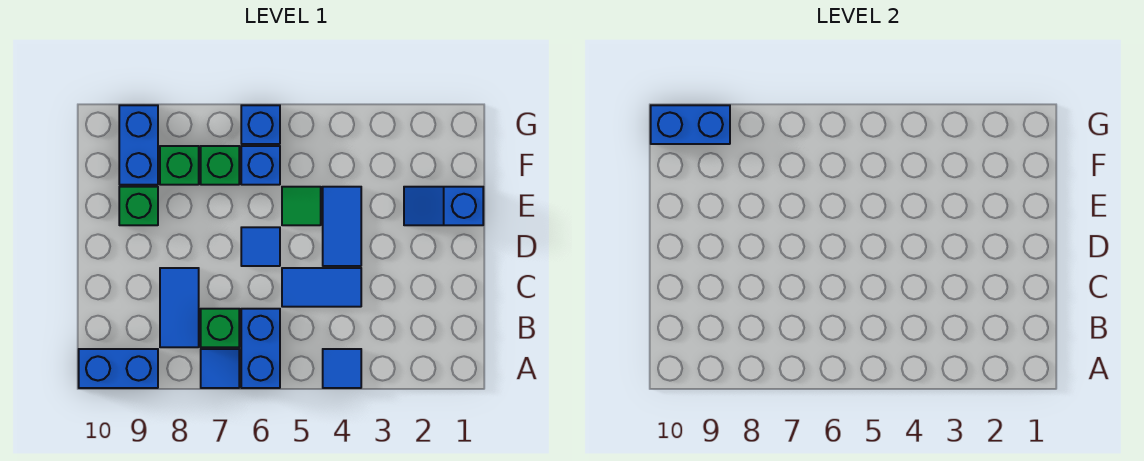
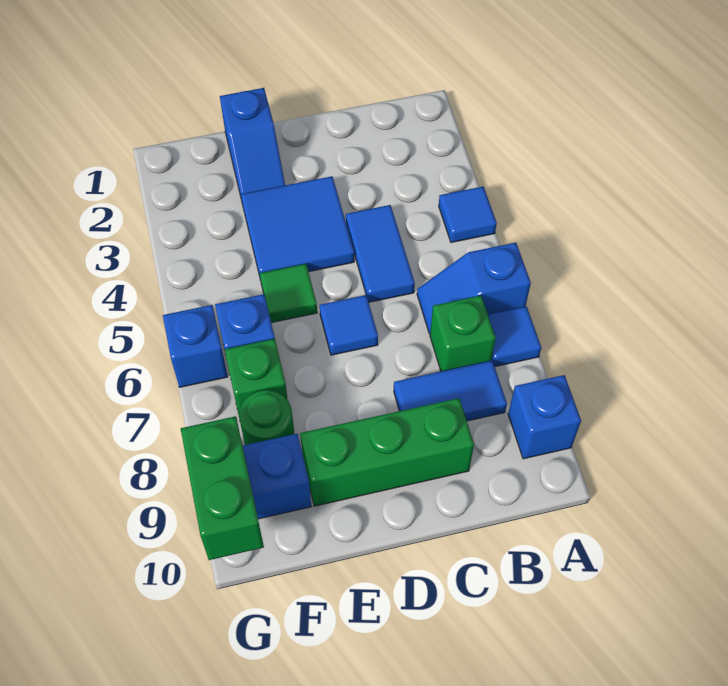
blue 1x2 brick [241,309,280,388] -> blue 1x2 slope [417,243,531,334]
blue 1x2 brick [79,349,158,388] -> blue 1x1 brick [508,375,581,459]
blue 1x2 tile [323,187,361,266] -> blue 2x2 tile [241,176,354,280]
green 1x1 brick [119,187,158,225] -> green 1x3 brick [300,398,474,506]
green 1x1 brick [160,146,199,185] -> green 1x1 round brick [239,390,294,445]
blue 1x2 brick [651,105,730,144] -> green 1x2 brick [181,416,264,560]

